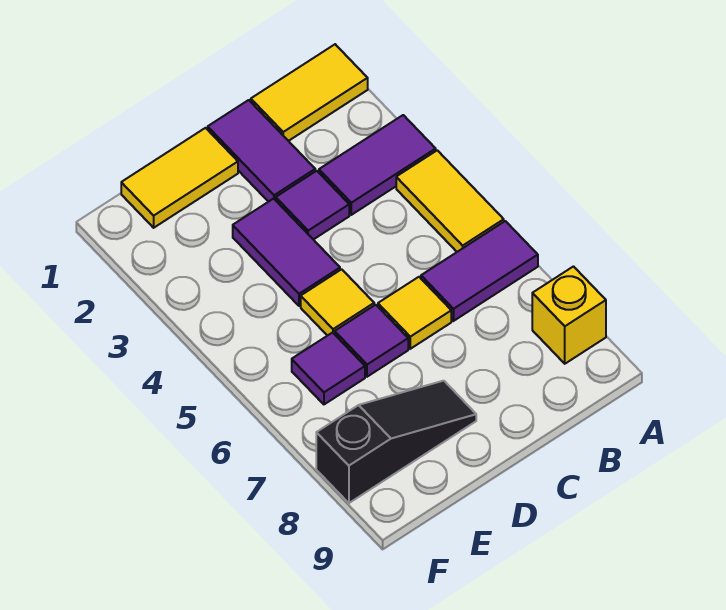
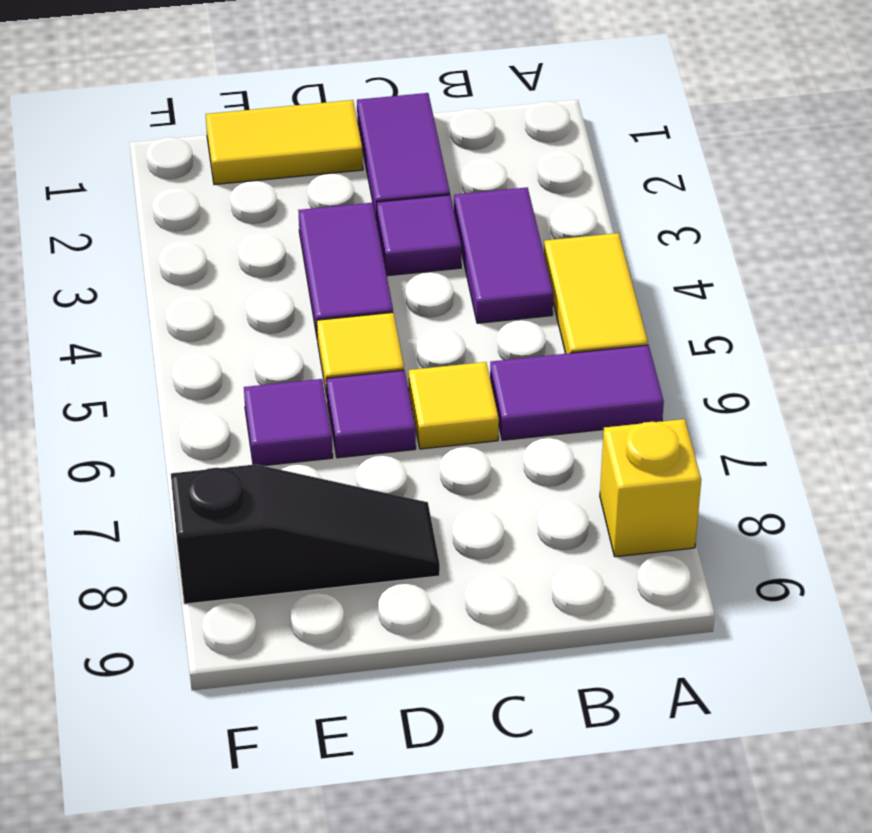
yellow 1x2 tile [251,44,368,141] -> none
purple 1x2 tile [319,115,436,215] -> purple 1x2 tile turned to [454,187,553,323]

